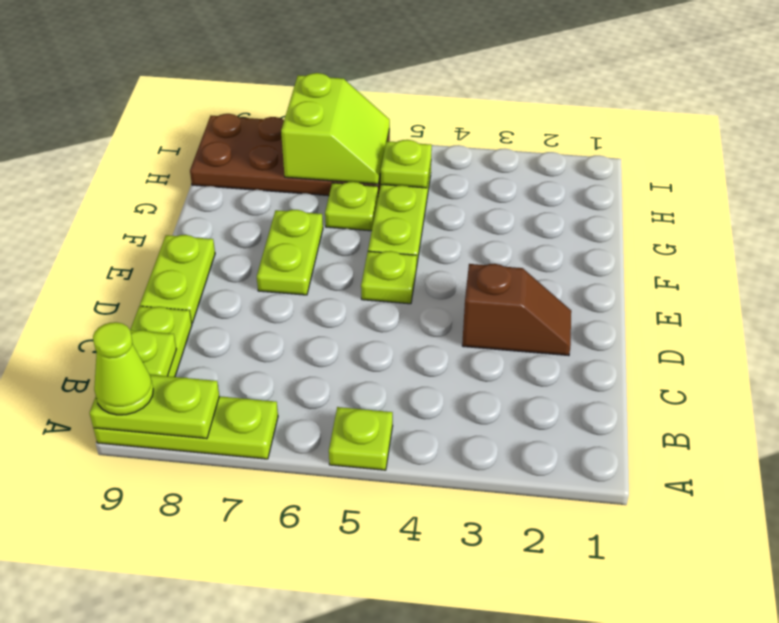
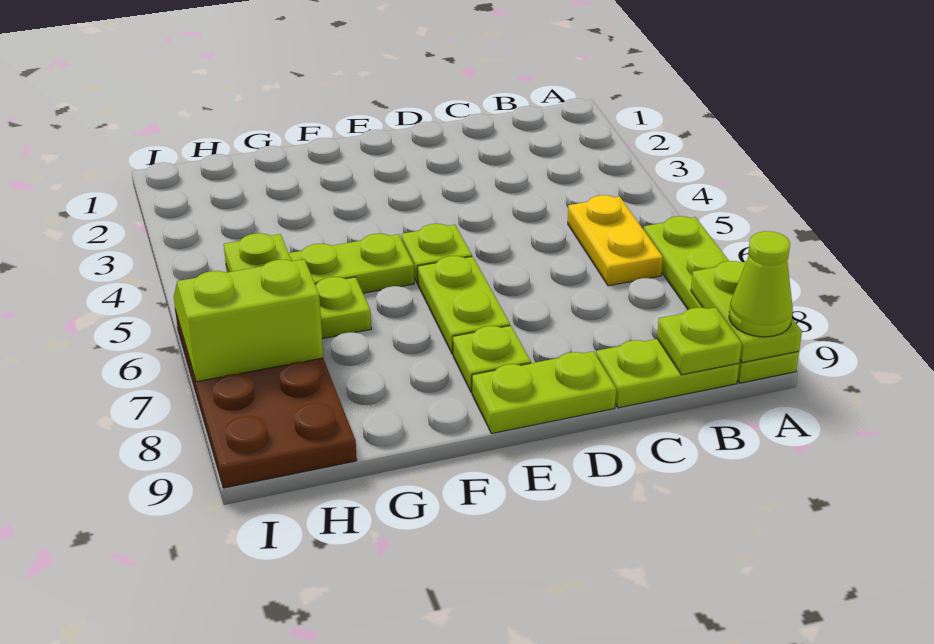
lime 1x1 plate [329,407,393,470] -> lime 1x1 plate moved to [453,326,531,393]
lime 1x3 plate [94,396,278,459] -> lime 1x4 plate [644,216,799,383]
none -> yellow 1x2 plate [568,195,663,286]
brown 1x2 slope [462,264,571,356] -> none
lime 1x2 plate [257,210,323,295] -> lime 1x2 plate turned to [418,256,510,354]

